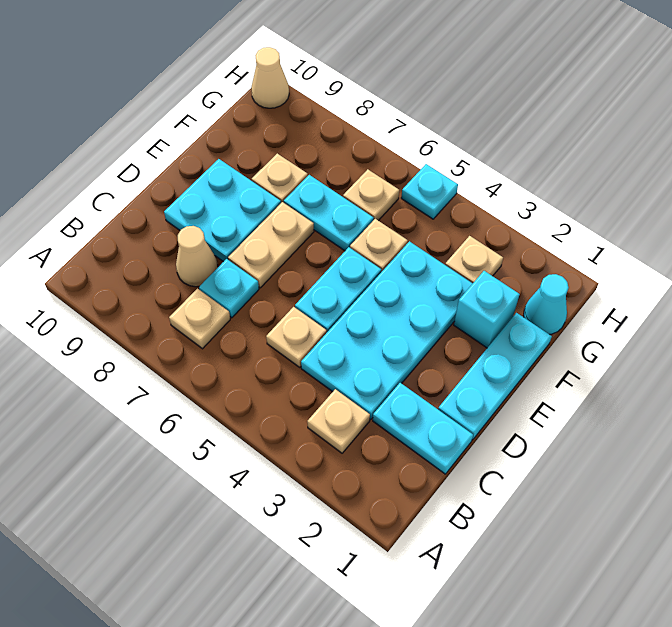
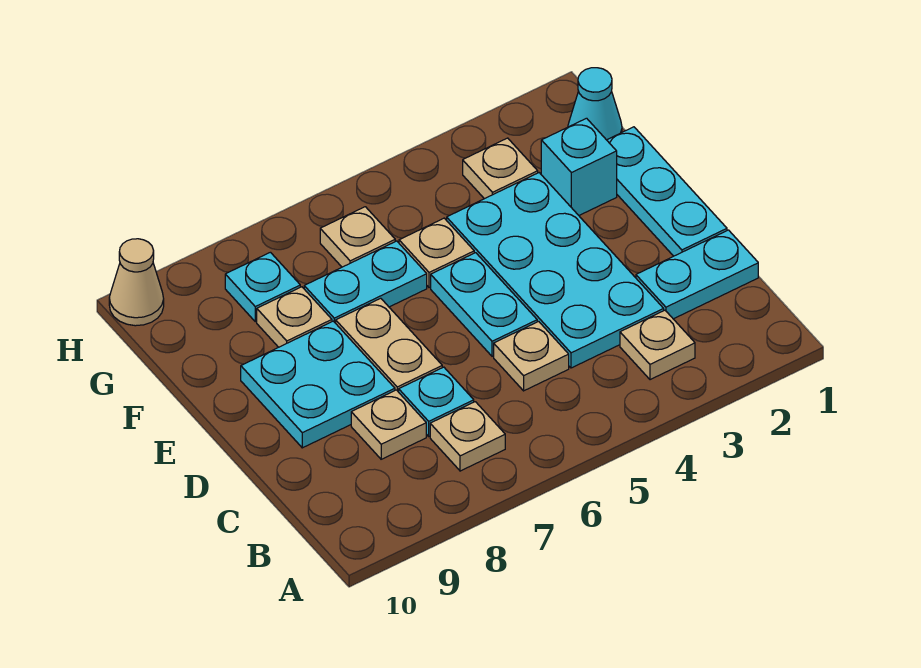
tan 1x1 cone [176,226,218,287] -> tan 1x1 plate [351,390,426,459]
cyan 1x1 plate [401,164,458,219] -> cyan 1x1 plate moved to [225,252,300,322]

